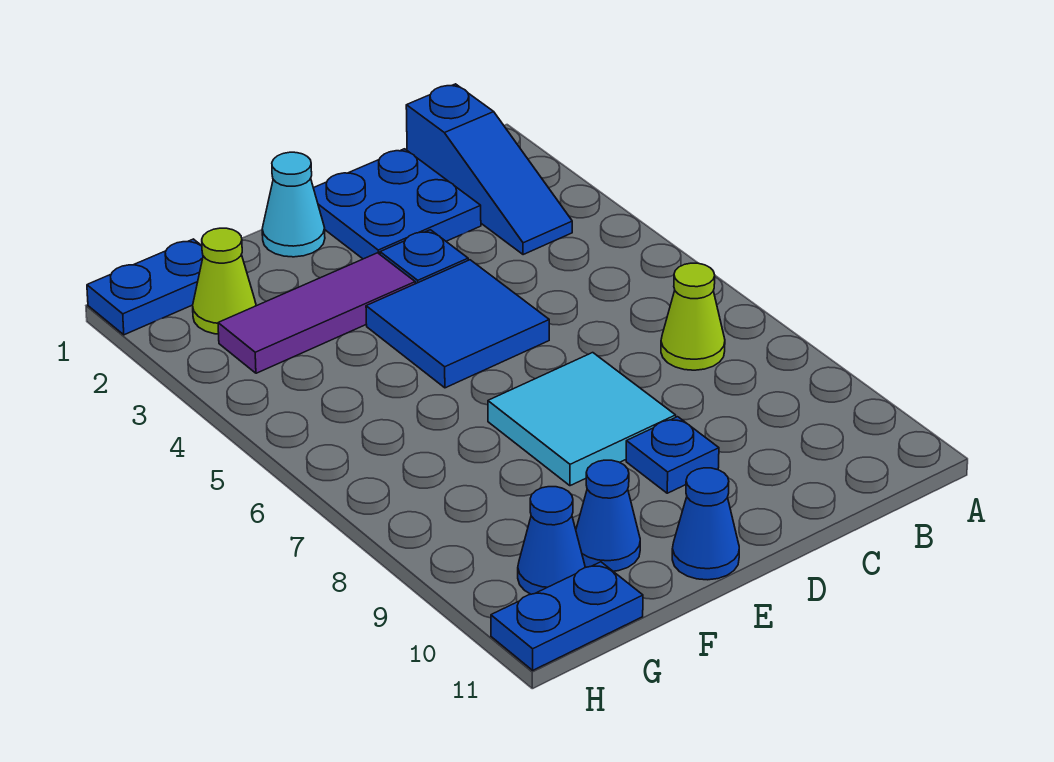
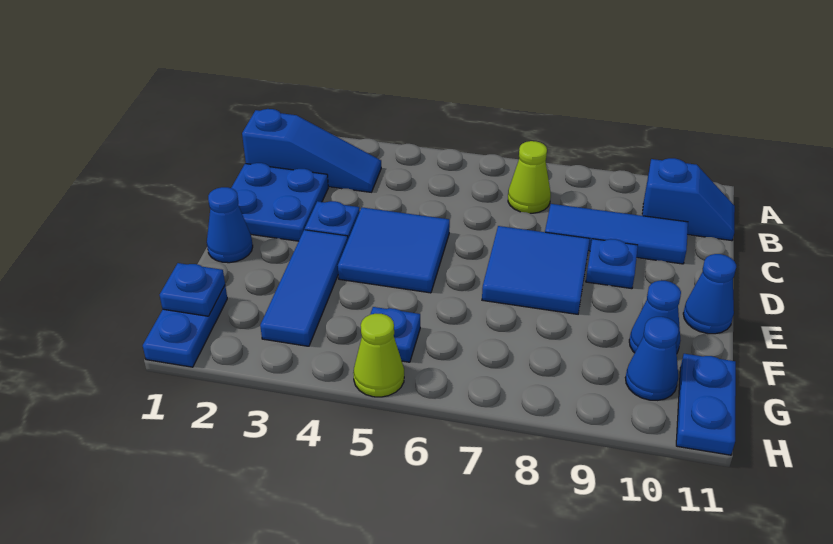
none -> blue 1x2 slope [642,158,735,241]
none -> blue 1x3 tile [545,204,688,264]
cyan 2x2 tile [488,353,676,486] -> blue 2x2 tile [482,226,590,314]
cyan 1x1 cone [262,152,325,257] -> blue 1x1 cone [207,187,253,263]
purple 1x3 tile [218,253,415,373] -> blue 1x3 tile [260,230,348,346]
none -> blue 1x1 plate [160,263,225,316]
lime 1x1 cone [193,228,256,334] -> lime 1x1 cone moved to [353,314,404,397]
none -> blue 1x1 plate [370,307,420,362]

